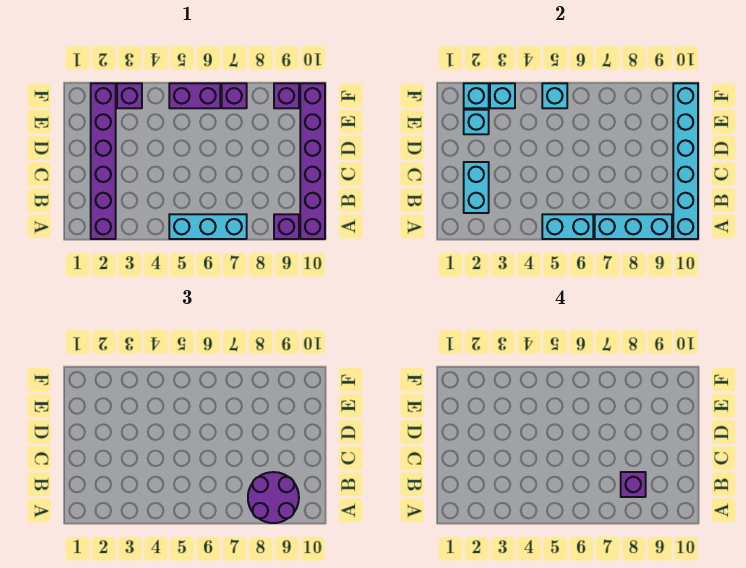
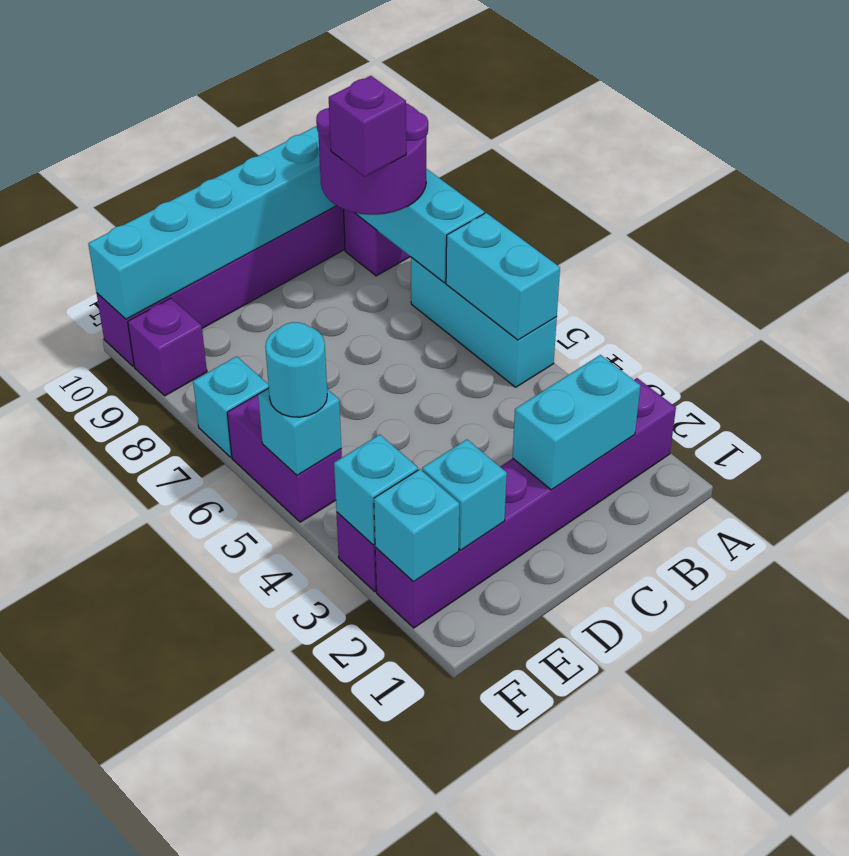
none -> cyan 1x1 round brick [265,322,327,417]
purple 1x1 brick [222,83,247,108] -> cyan 1x1 brick [193,356,269,457]

